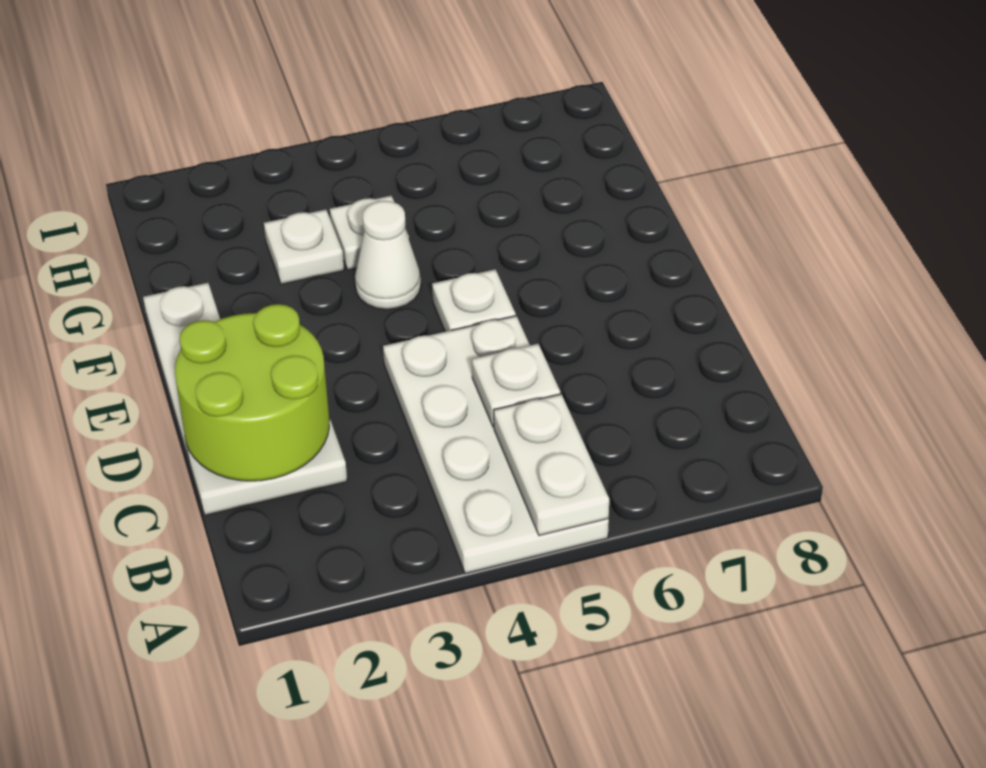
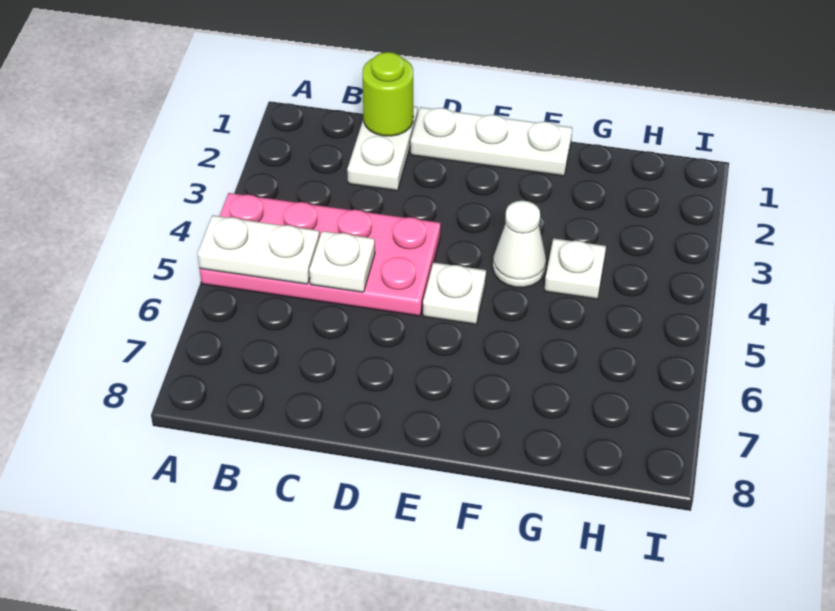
white 2x4 plate [383,316,609,574] -> pink 2x4 plate [200,193,441,316]
lime 2x2 round brick [175,304,329,481] -> lime 1x1 round brick [362,52,413,136]
white 1x1 plate [264,210,344,284] -> none

